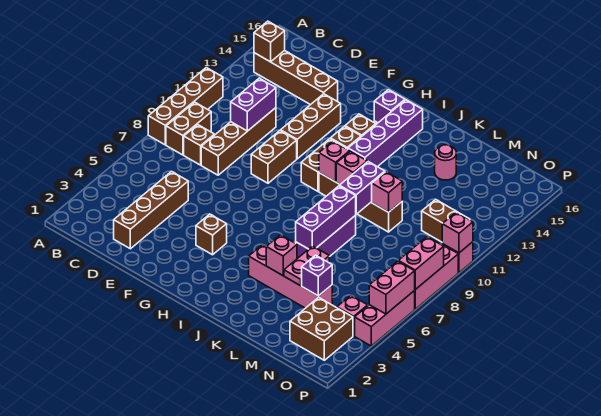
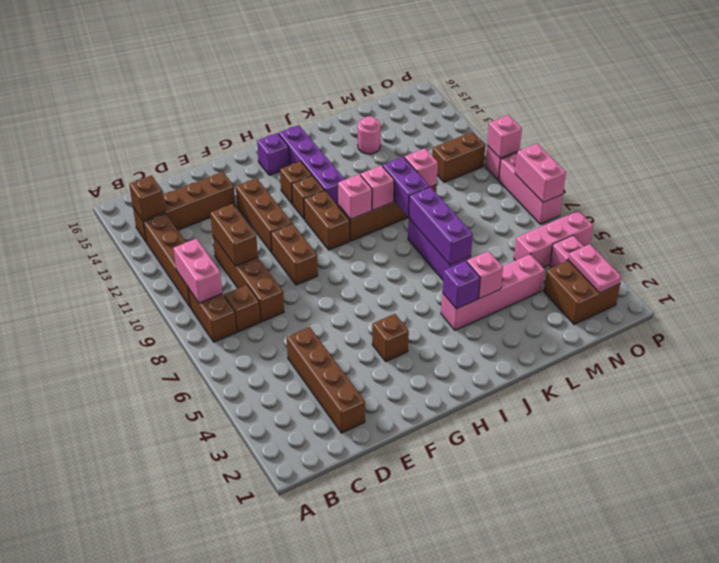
brown 1x4 brick [148,68,223,145] -> brown 1x4 brick moved to [143,213,191,308]
purple 1x2 brick [231,78,276,131] -> brown 1x2 brick [210,204,258,266]
pink 1x2 plate [284,246,329,286] -> pink 1x2 plate moved to [568,244,621,293]
purple 1x1 brick [302,255,332,296] -> purple 1x1 brick moved to [442,261,480,309]
pink 1x3 brick [355,291,415,346] -> pink 1x3 brick turned to [514,211,593,267]
pink 1x2 brick [369,261,415,314] -> pink 1x2 brick moved to [173,239,222,303]

